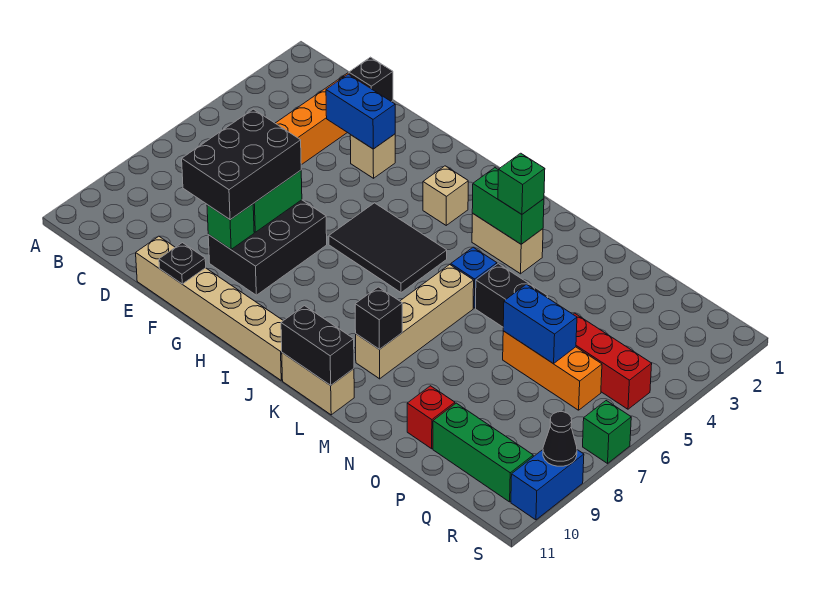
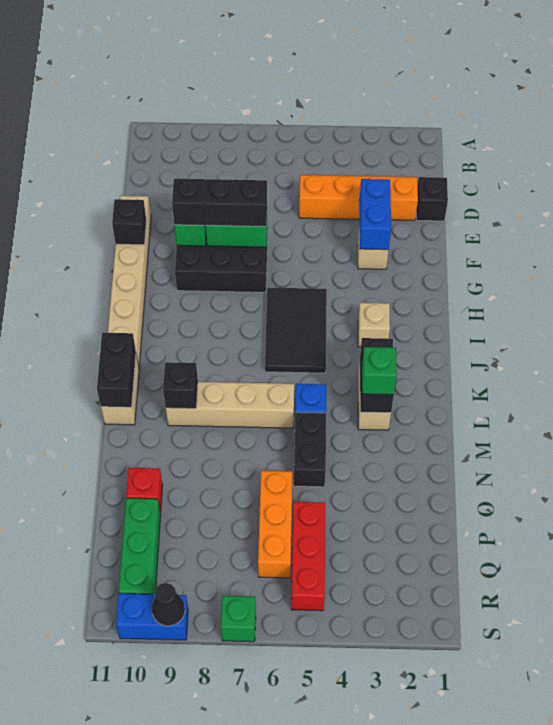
black 2x3 brick [182,109,301,220] -> black 1x3 brick [172,179,267,227]
black 1x1 plate [159,243,206,284] -> black 1x1 brick [112,199,147,245]
green 1x2 brick [472,168,544,244] -> black 1x2 brick [360,338,394,413]
blue 1x2 brick [503,284,577,364] -> none

